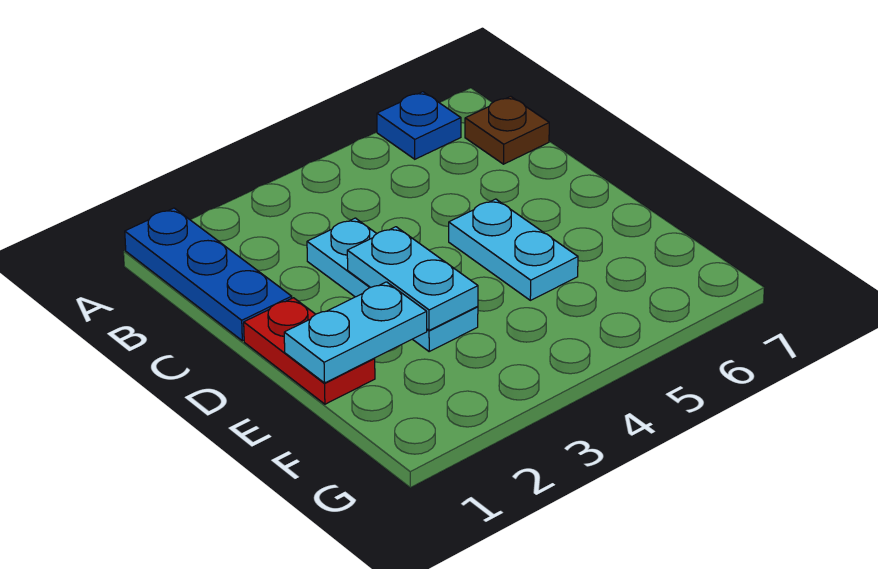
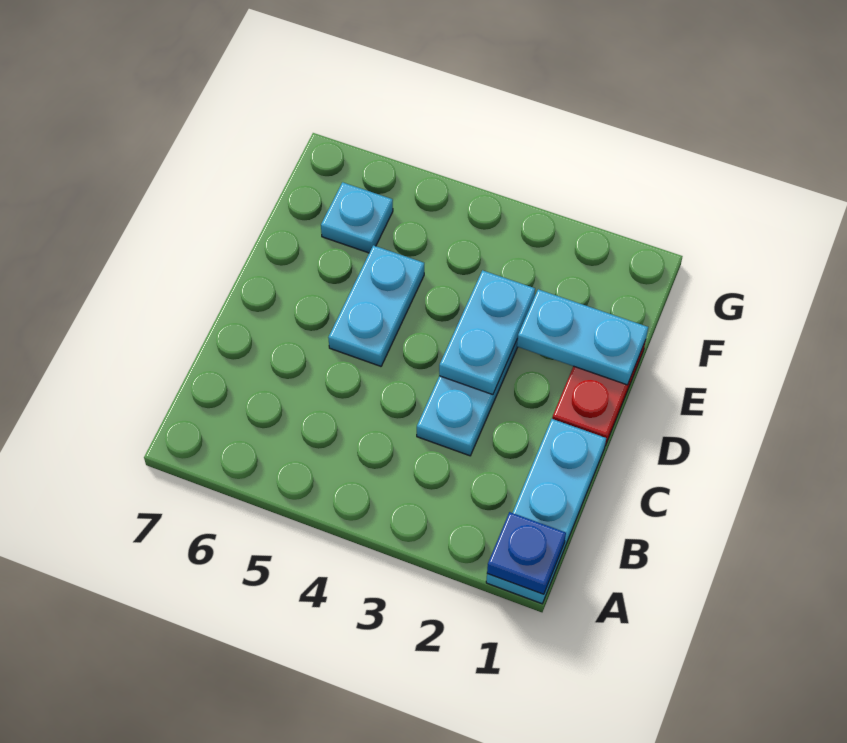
blue 1x3 plate [125,208,292,341] -> cyan 1x3 plate [486,419,606,604]
blue 1x1 plate [377,92,461,159] -> blue 1x1 plate moved to [487,512,566,594]
brown 1x1 plate [465,96,549,164] -> none
none -> cyan 1x1 plate [321,182,393,253]

